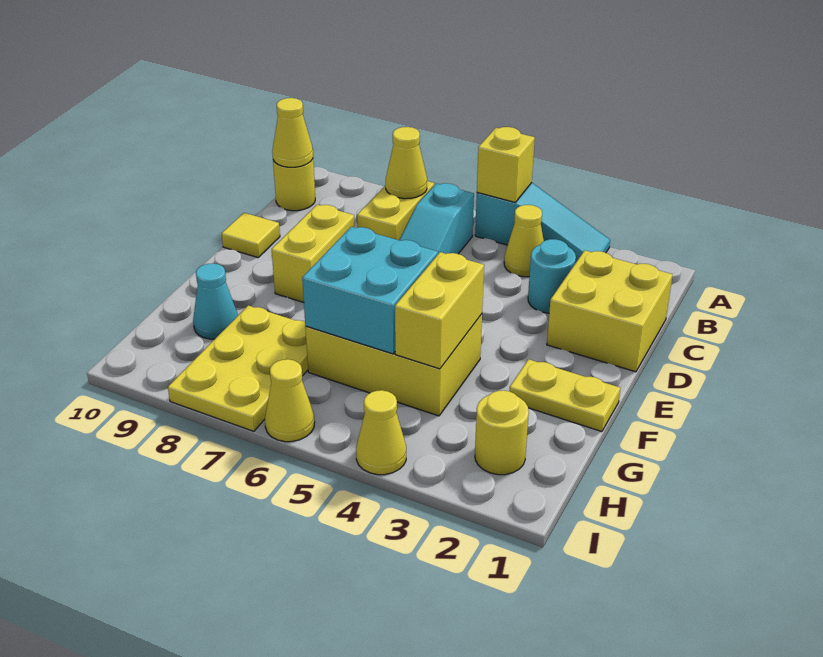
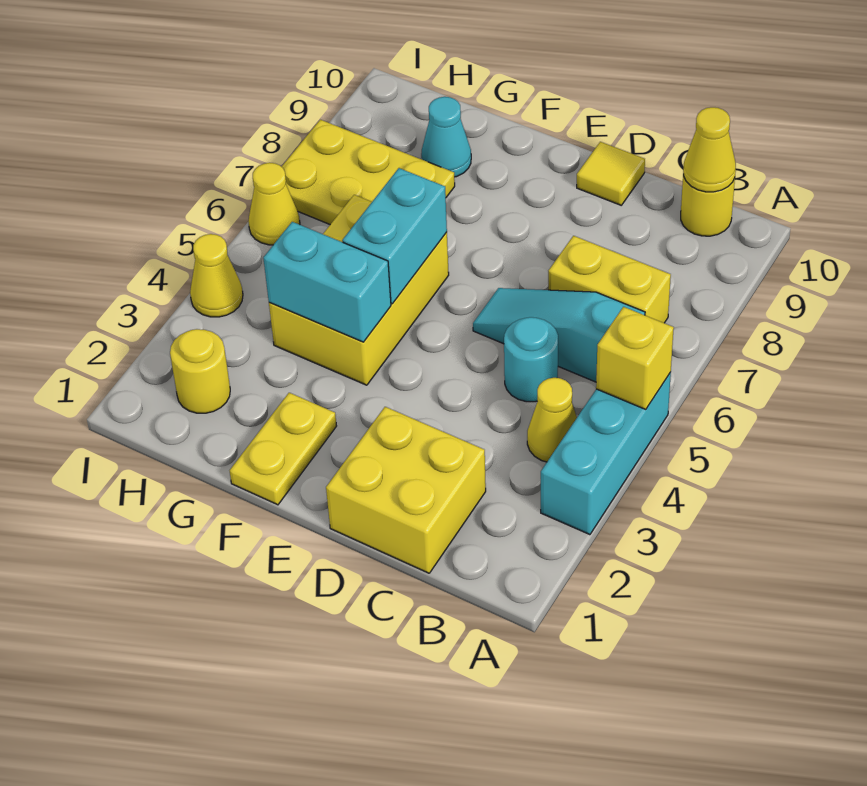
cyan 1x3 slope [475,183,610,263] -> cyan 1x3 brick [541,373,671,535]
yellow 1x1 cone [386,127,427,199] -> none
cyan 1x1 round brick [528,239,576,313] -> cyan 1x1 round brick moved to [504,317,558,402]
yellow 1x2 brick [272,205,355,302] -> none
yellow 1x2 brick [395,252,484,369] -> cyan 1x2 brick [263,222,391,342]
cyan 2x2 brick [302,227,438,354] -> cyan 1x2 brick [342,168,447,304]

